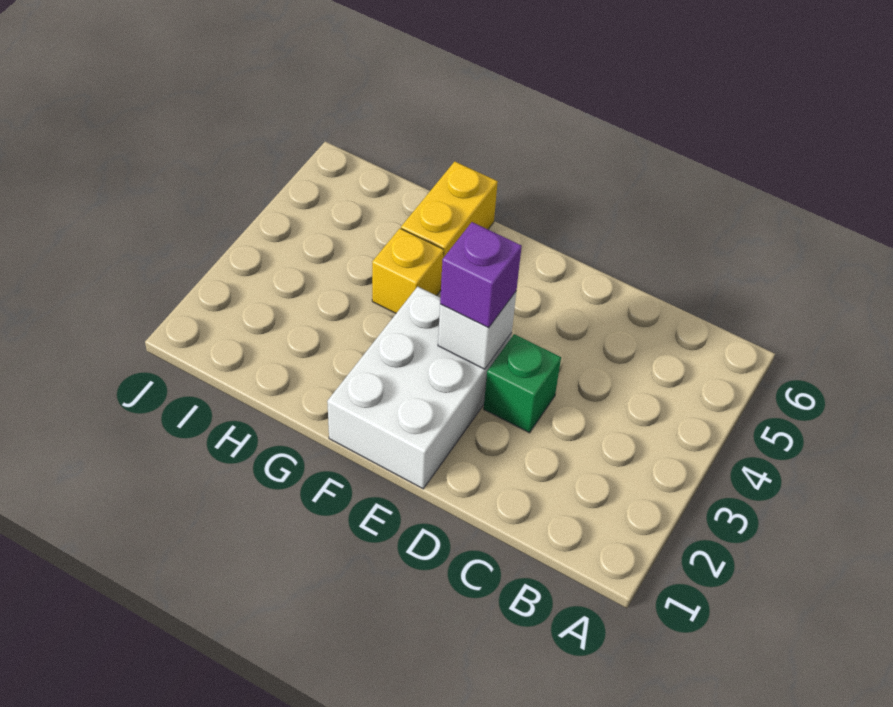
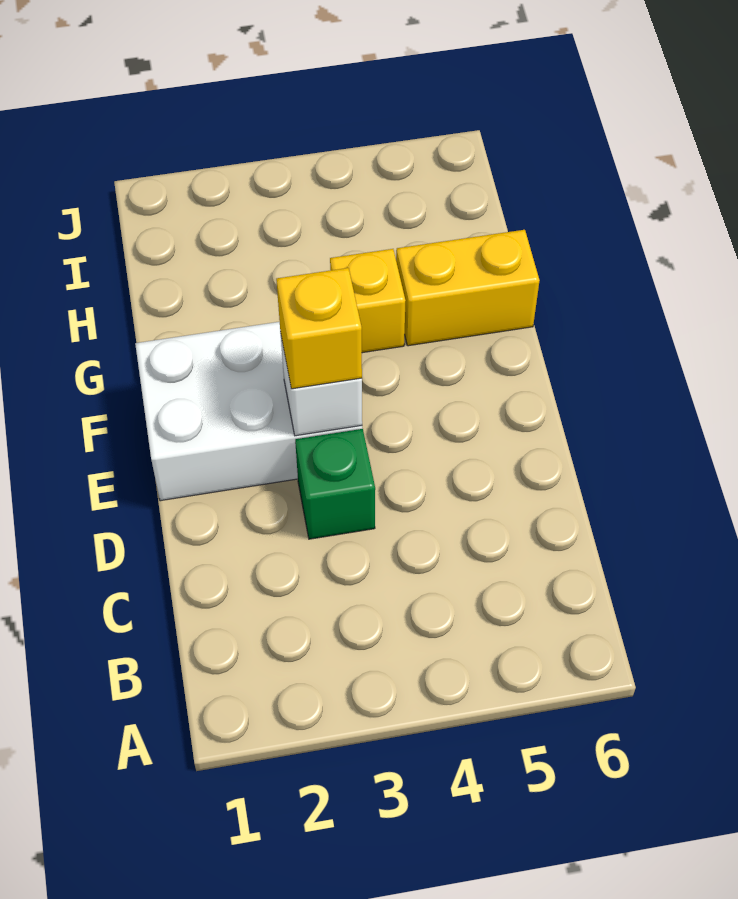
purple 1x1 brick [440,222,522,328] -> yellow 1x1 brick [276,268,362,389]

